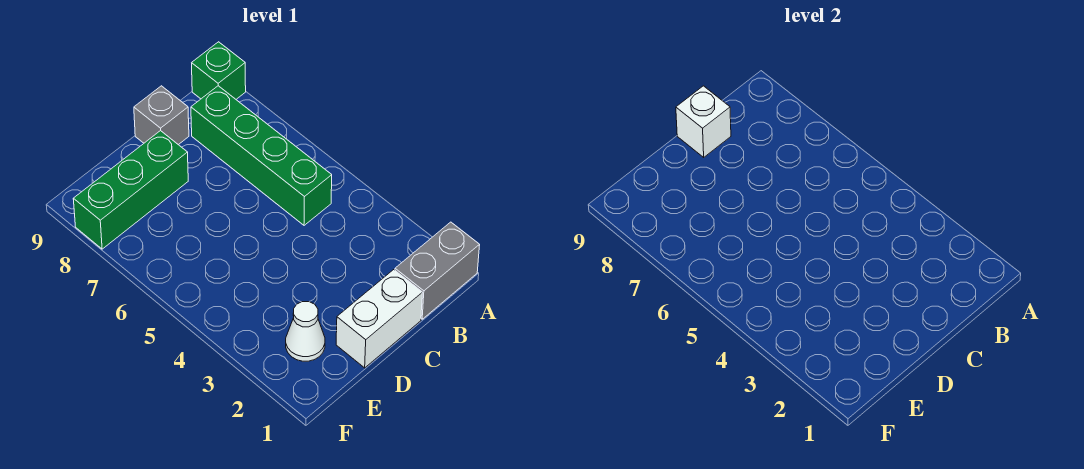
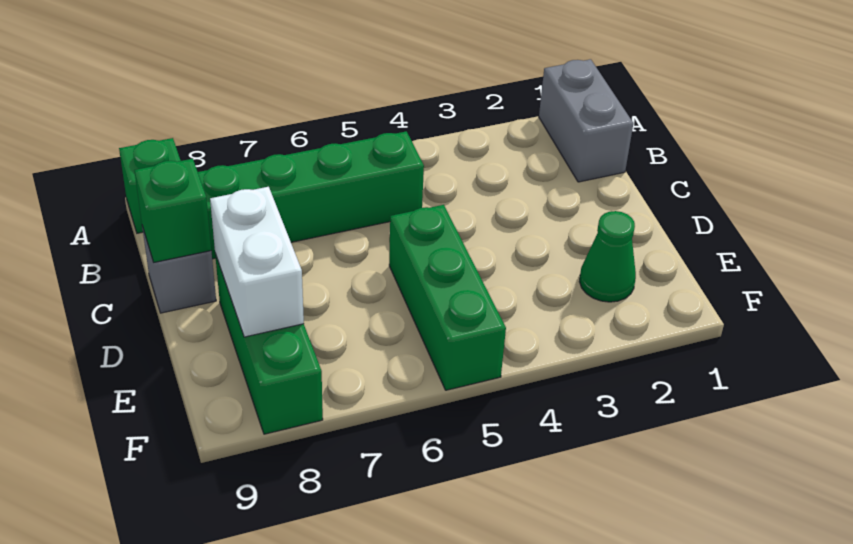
white 1x2 brick [336,270,422,368] -> white 1x2 brick moved to [210,187,304,337]
white 1x1 brick [676,86,731,157] -> green 1x1 brick [134,159,211,262]
none -> green 1x3 brick [389,205,506,390]
white 1x1 cone [286,302,325,361] -> green 1x1 cone [579,211,636,302]

